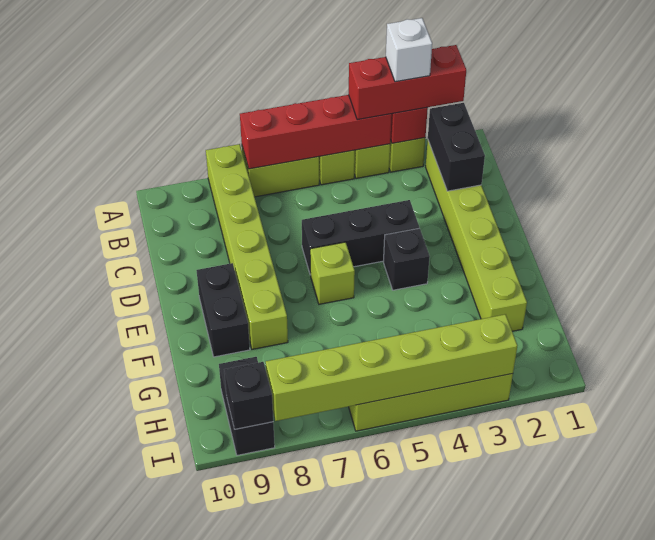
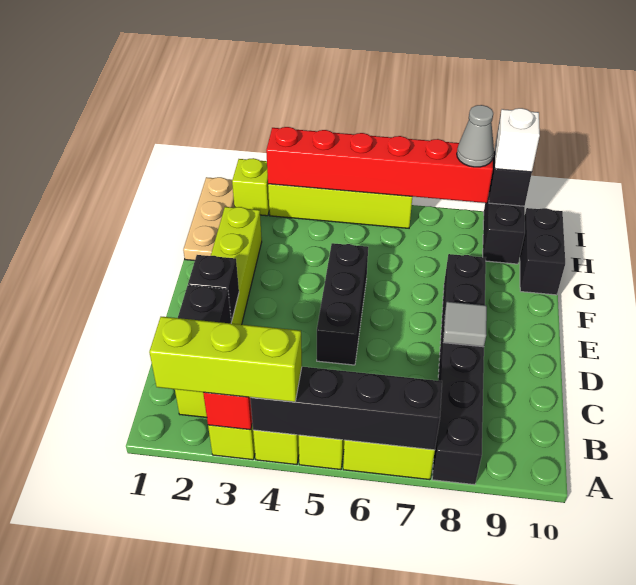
red 1x3 brick [349,45,466,120] -> lime 1x3 brick [149,317,302,402]
white 1x1 brick [386,18,432,82] -> white 1x1 brick moved to [495,108,540,172]
red 1x4 brick [240,95,392,169] -> black 1x4 brick [250,367,442,450]
lime 1x6 brick [206,144,288,349] -> black 1x6 brick [432,254,486,485]
black 1x3 brick [302,200,419,275] -> black 1x3 brick turned to [317,243,368,365]
none -> grey 1x1 tile [443,302,487,347]
black 1x1 brick [383,228,430,290] -> black 1x1 brick moved to [188,255,239,321]
lime 1x1 brick [310,242,355,304] -> lime 1x1 brick moved to [232,158,269,216]
black 1x2 brick [196,263,250,357] -> black 1x2 brick moved to [520,208,565,295]
none -> tan 1x3 plate [183,177,234,261]
lime 1x6 brick [266,314,517,421] -> red 1x6 brick [266,127,493,203]
none -> grey 1x1 cone [457,105,494,167]

